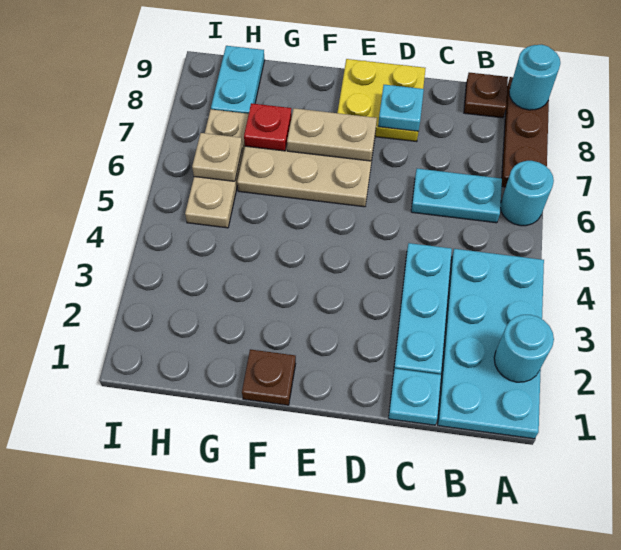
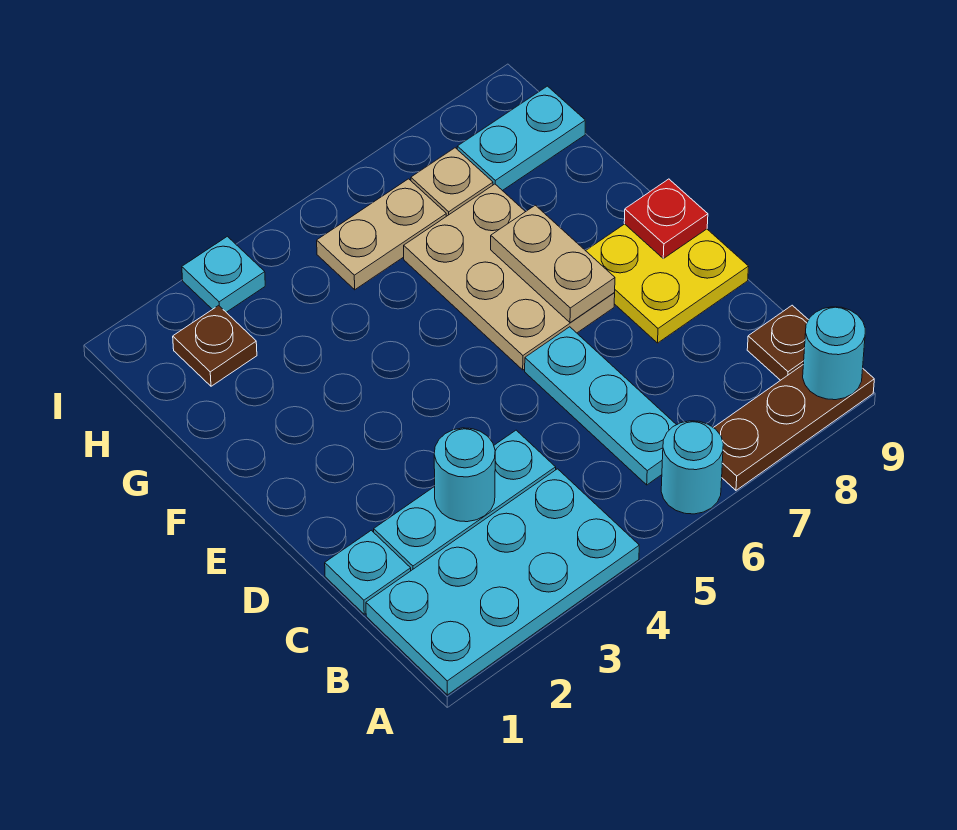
cyan 1x1 round brick [494,315,554,382] -> cyan 1x1 round brick moved to [434,428,495,522]
cyan 1x2 plate [411,169,502,223] -> cyan 1x3 plate [525,327,676,485]
cyan 1x1 plate [378,85,424,131] -> cyan 1x1 plate moved to [182,236,265,312]
brown 1x1 plate [242,349,296,405] -> brown 1x1 plate moved to [173,305,257,386]
red 1x1 plate [244,103,292,151] -> red 1x1 plate moved to [624,179,708,259]
tan 1x1 plate [192,133,242,181] -> none

